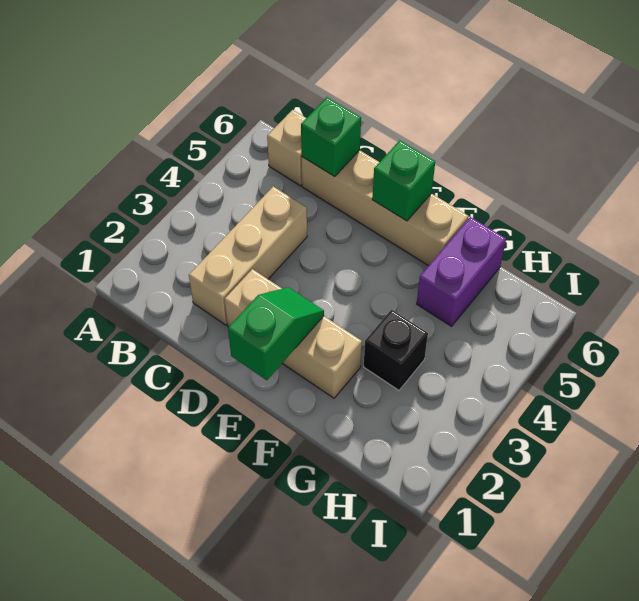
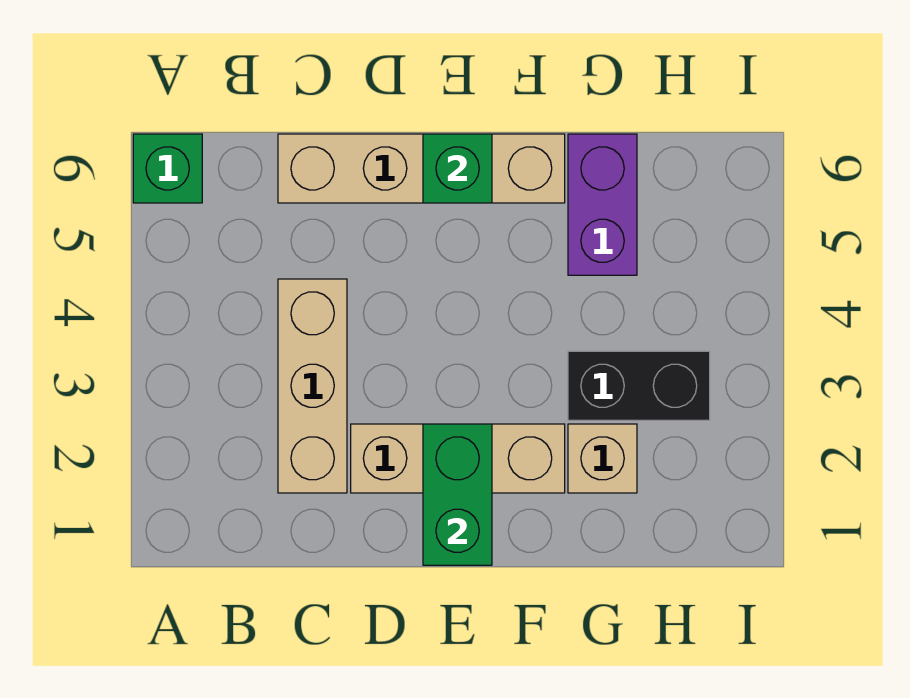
tan 1x1 brick [267,110,306,186] -> tan 1x1 brick moved to [568,424,637,493]
green 1x1 brick [301,97,361,177] -> green 1x1 brick moved to [133,134,202,203]
green 1x2 slope [228,287,324,380] -> green 1x2 brick [423,424,492,565]
black 1x1 brick [364,310,428,390] -> black 1x2 brick [568,351,710,420]

